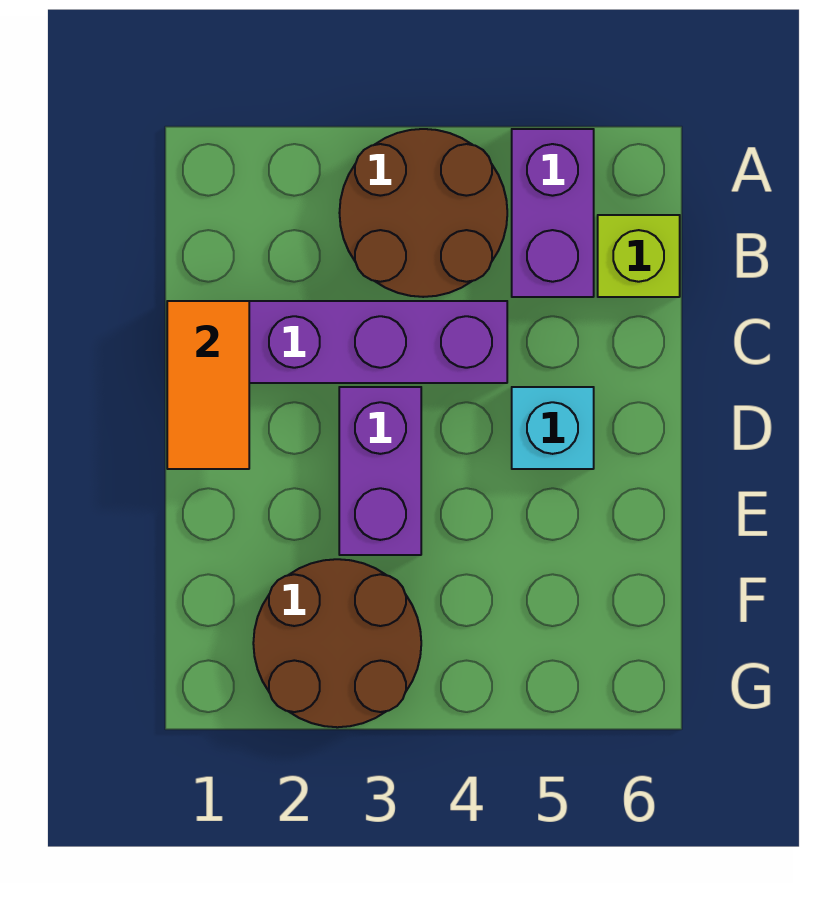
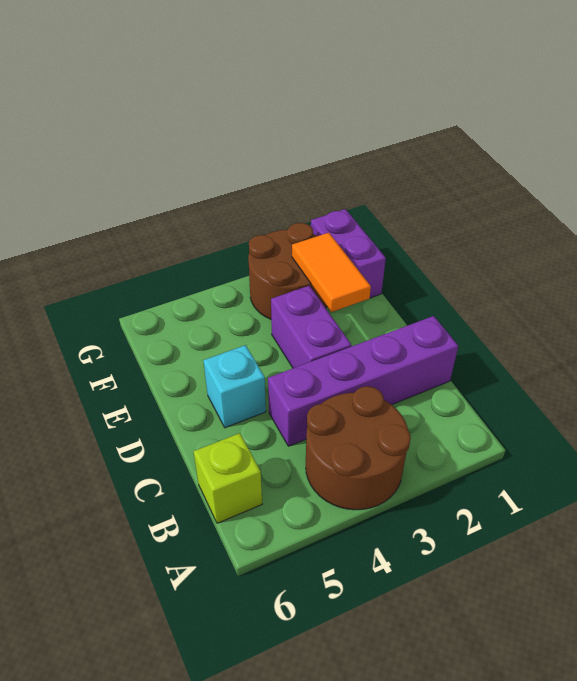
purple 1x2 brick [512,129,594,297] -> purple 1x2 brick moved to [311,209,386,298]
orange 1x2 tile [167,301,249,469] -> orange 1x2 tile moved to [292,233,371,312]

